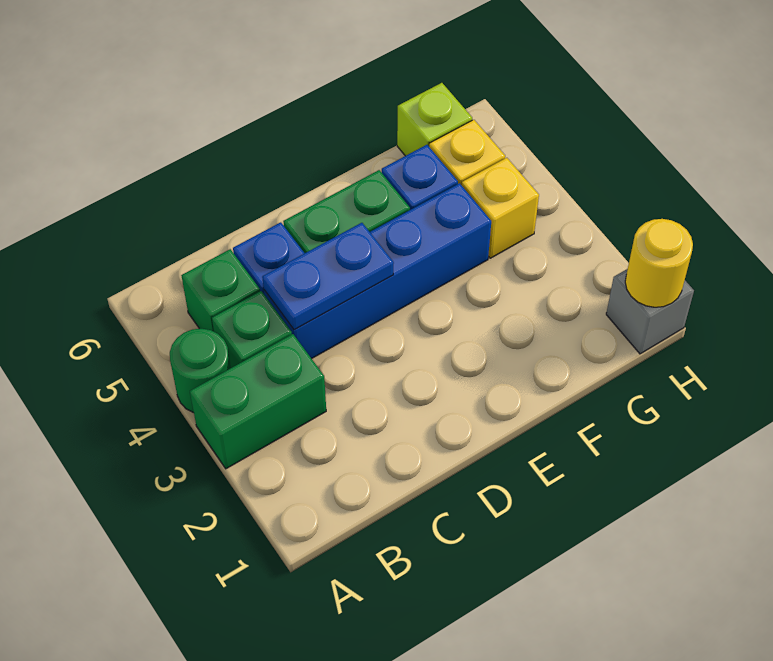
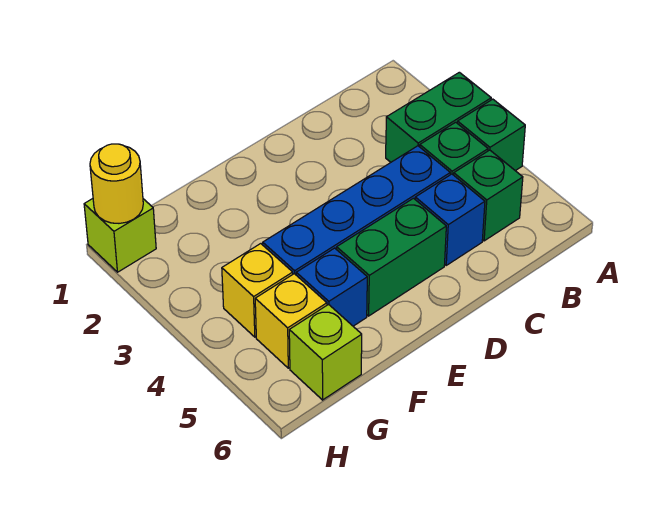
green 1x1 round brick [170,329,231,413] -> green 1x1 brick [457,99,525,171]
blue 1x2 plate [262,223,394,330] -> none
grey 1x1 brick [606,269,694,354] -> lime 1x1 brick [84,199,156,272]

